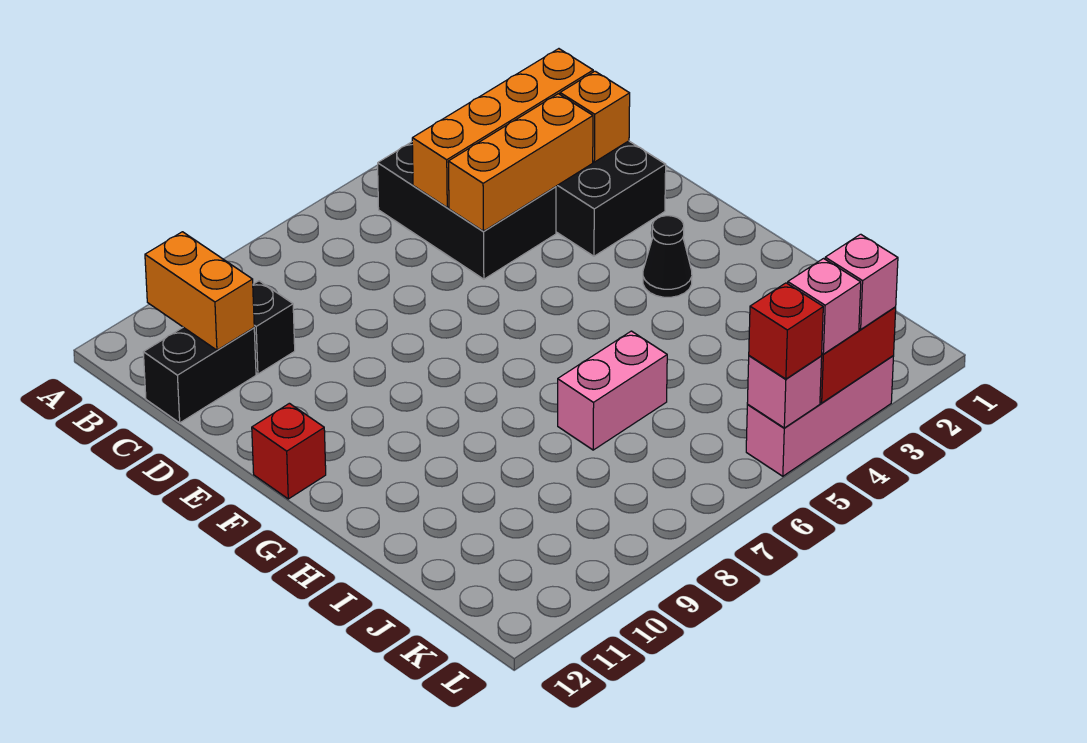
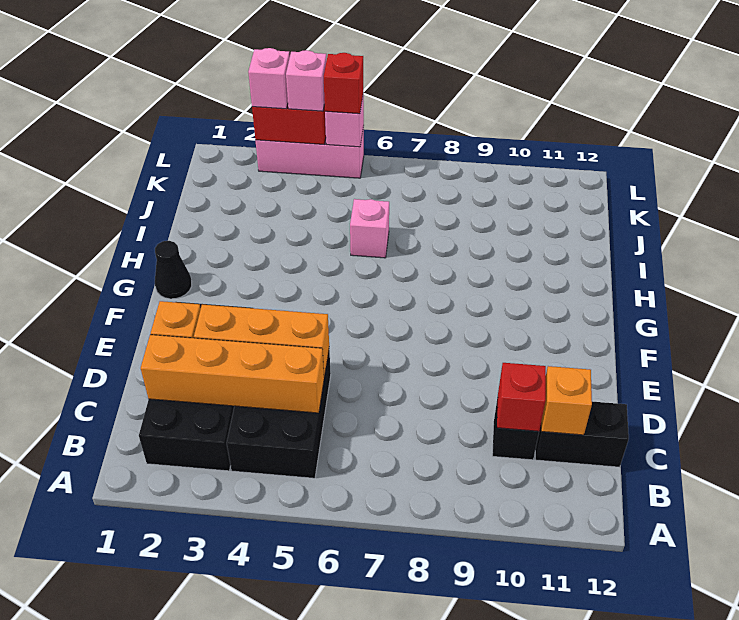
orange 1x2 brick [145,232,254,350] -> orange 1x1 brick [541,366,592,435]
red 1x1 brick [252,403,326,499] -> red 1x1 brick moved to [497,363,546,431]
black 1x1 cone [643,216,692,297] -> black 1x1 cone moved to [155,241,192,299]
pink 1x2 brick [558,331,667,450] -> pink 1x1 brick [350,199,389,258]

